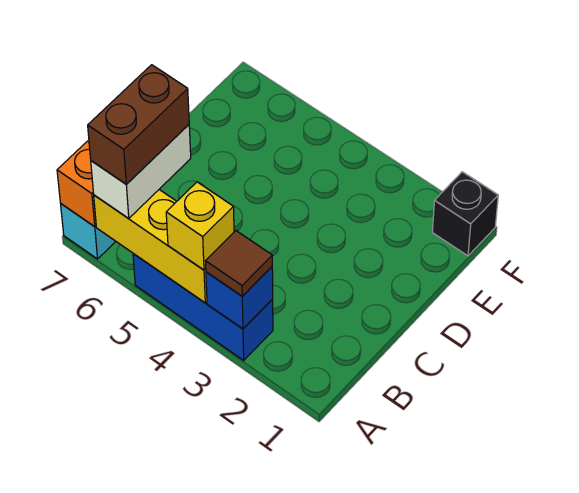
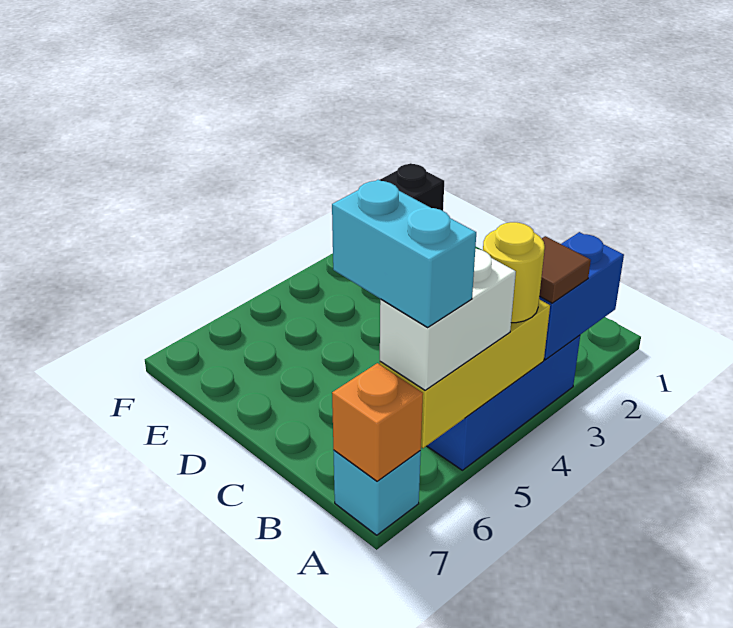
blue 1x1 brick [206,267,273,329] -> blue 1x2 brick [539,232,624,360]
yellow 1x1 brick [166,182,234,270] -> yellow 1x1 round brick [483,222,545,323]
white 1x2 brick [91,125,191,218] -> white 1x2 brick turned to [380,249,516,390]
brown 1x2 brick [88,65,189,184] -> cyan 1x2 brick [332,180,476,327]

